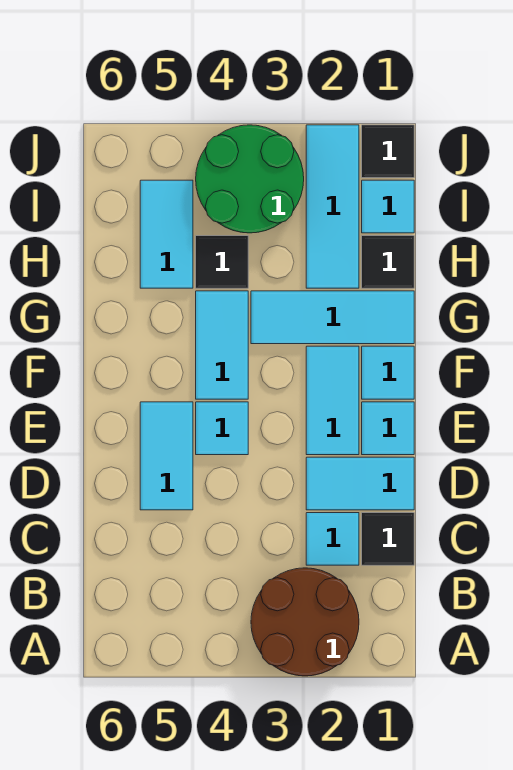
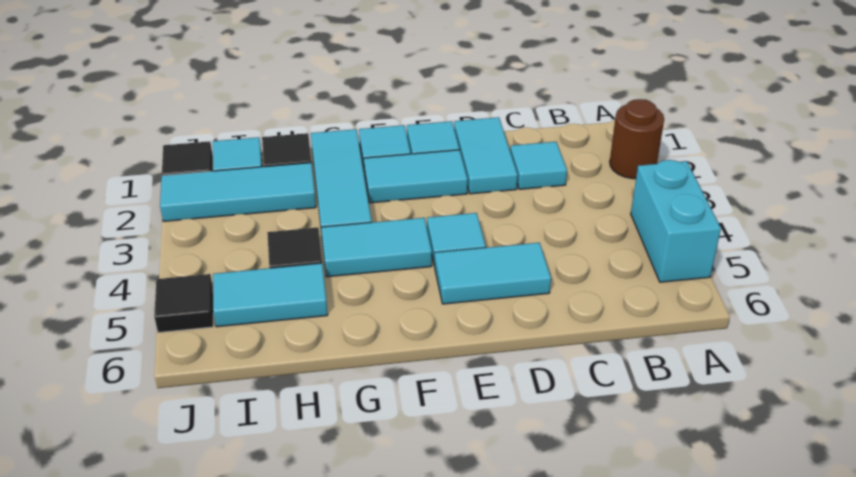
brown 2x2 round brick [251,568,359,676] -> brown 1x1 round brick [610,99,664,179]
none -> cyan 1x2 brick [631,160,721,282]
black 1x1 tile [362,513,414,565] -> black 1x1 tile moved to [154,274,213,333]
green 2x2 round brick [196,125,304,233] -> none

